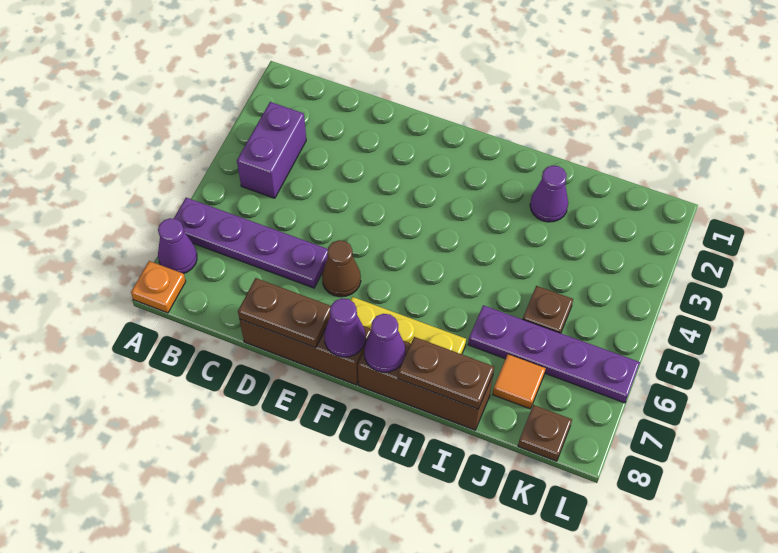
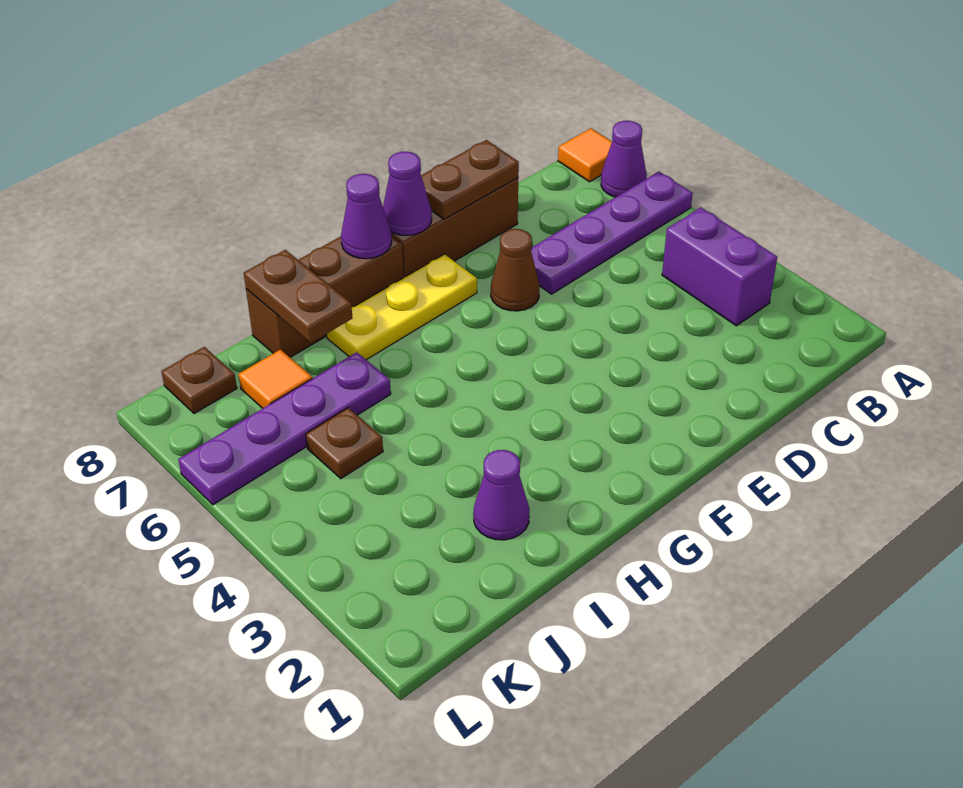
orange 1x1 plate [131,261,186,313] -> orange 1x1 tile [558,128,612,182]
brown 1x2 plate [398,337,494,409] -> brown 1x2 plate turned to [244,250,352,343]

